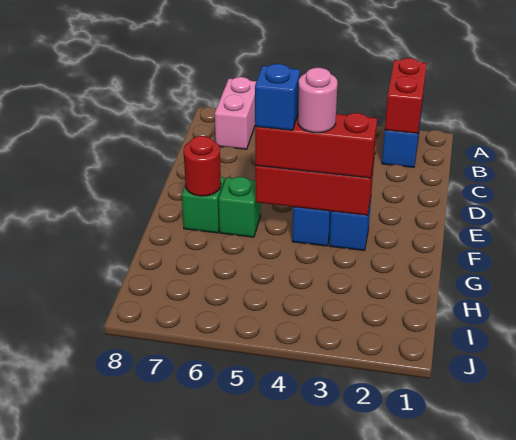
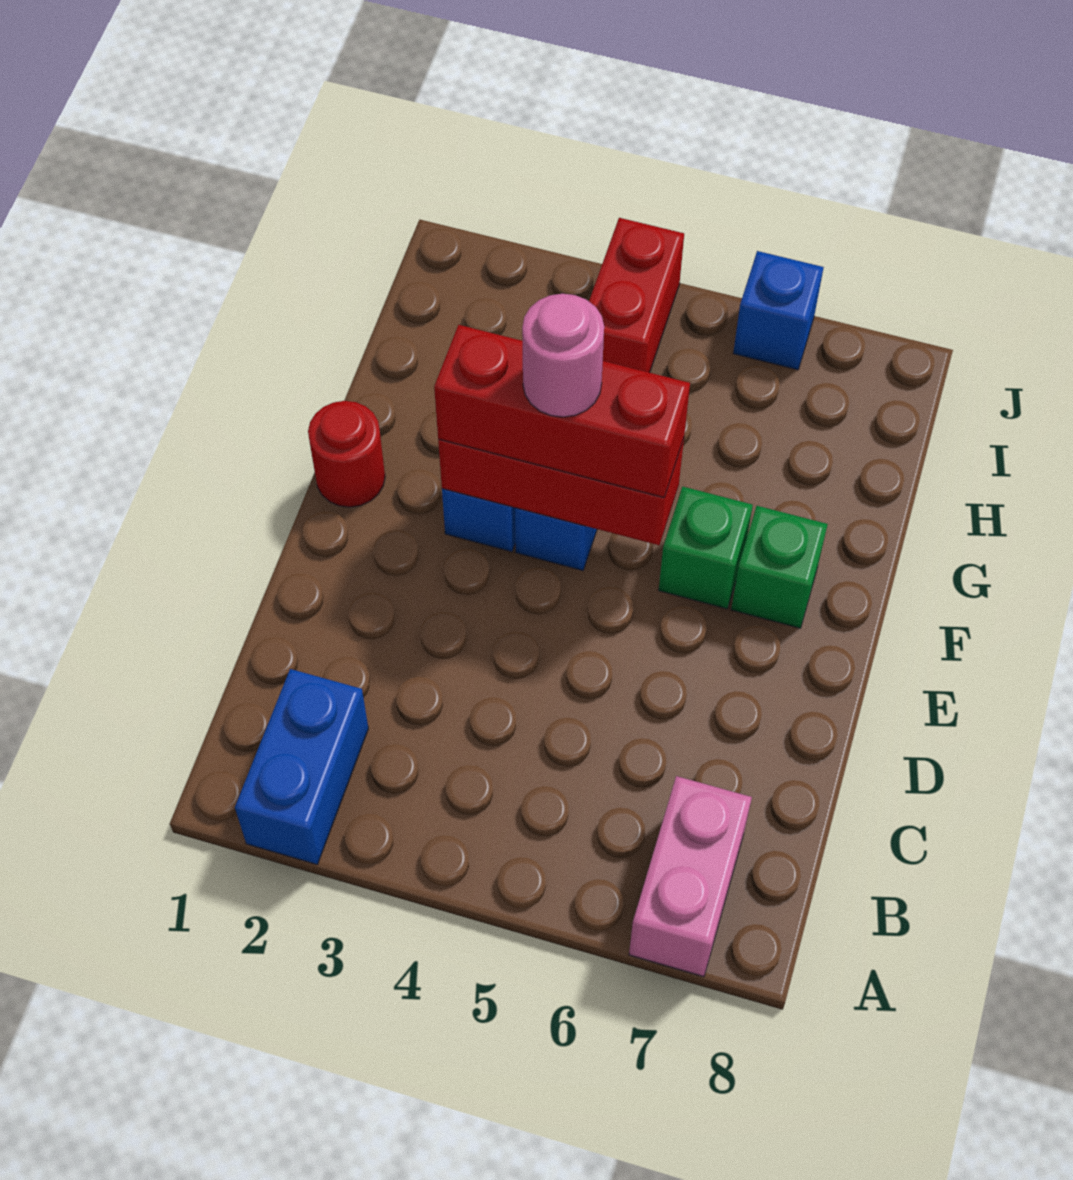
red 1x2 brick [385,58,427,134] -> red 1x2 brick moved to [589,218,684,373]
blue 1x1 brick [255,64,300,130] -> blue 1x1 brick moved to [733,251,824,370]
red 1x1 round brick [184,136,221,196] -> red 1x1 round brick moved to [308,401,385,507]

